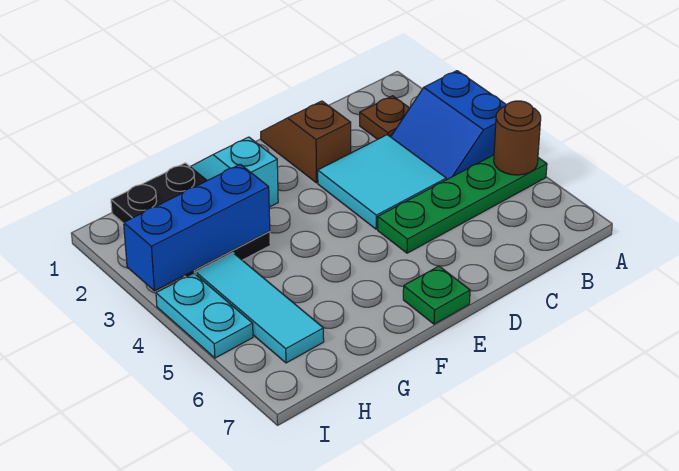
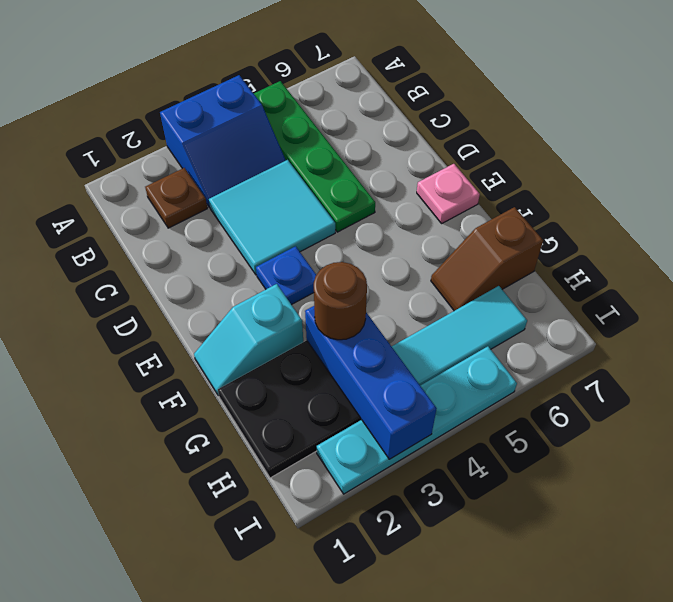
brown 1x1 round brick [494,101,541,175] -> brown 1x1 round brick moved to [314,262,367,340]
brown 1x2 slope [261,101,351,183] -> brown 1x2 slope moved to [431,207,543,311]
none -> blue 1x1 plate [256,246,316,305]
green 1x1 plate [403,266,470,324] -> pink 1x1 plate [417,164,480,223]
cyan 1x2 plate [156,273,253,358] -> cyan 1x4 plate [317,346,517,494]

